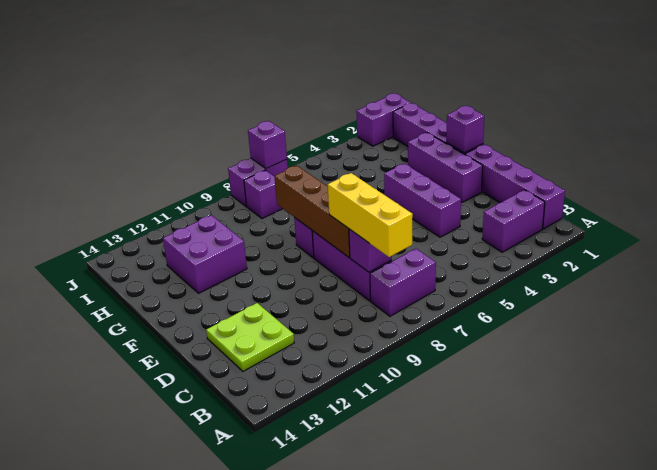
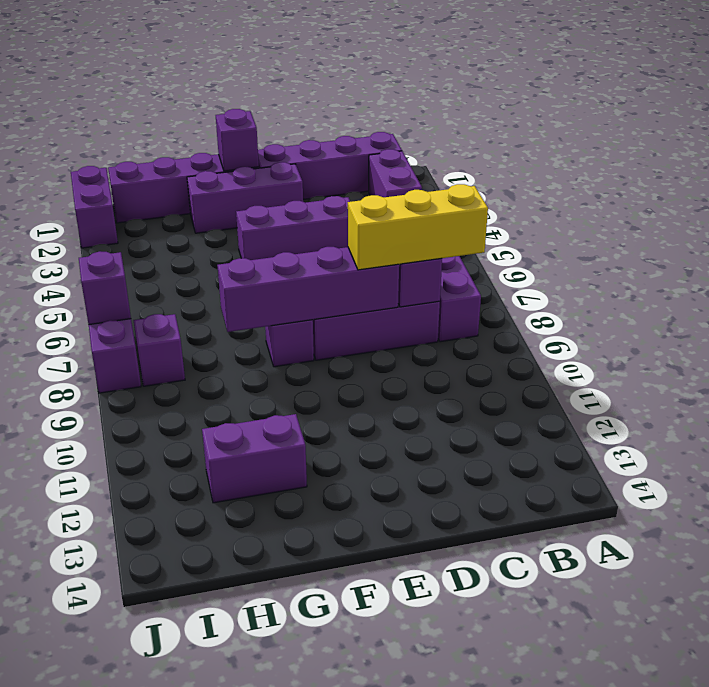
lime 2x2 plate [206,303,294,371] -> none
brown 1x4 brick [274,165,350,257] -> purple 1x4 brick [217,247,399,332]
purple 2x2 brick [163,215,247,293] -> purple 1x2 brick [202,414,307,503]

